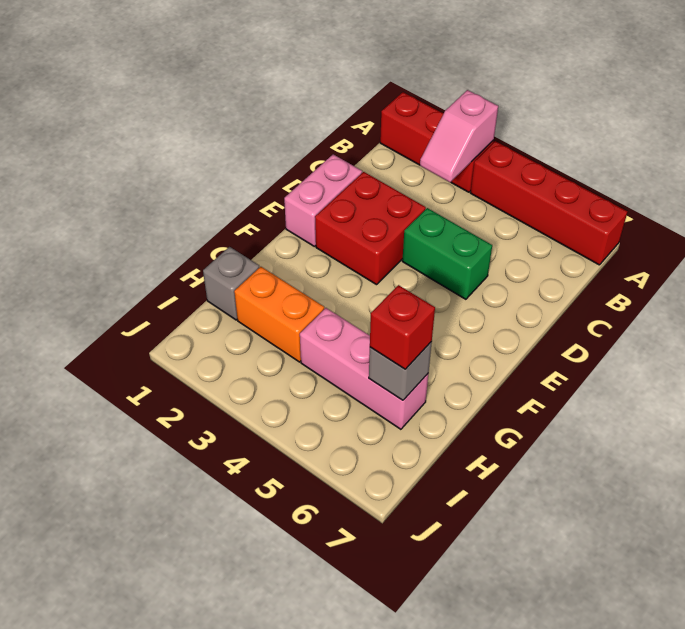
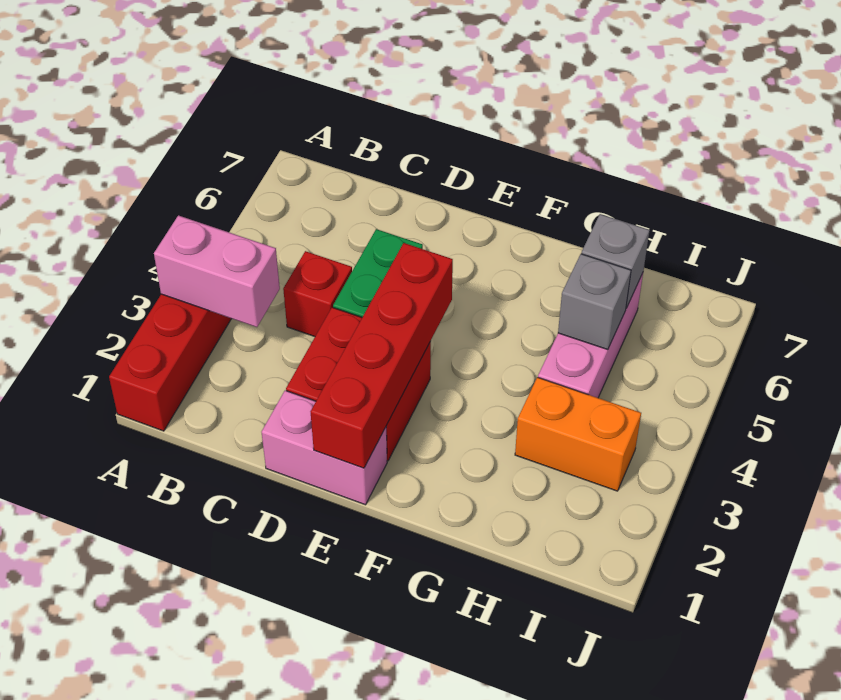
pink 1x2 slope [420,90,498,182] -> pink 1x2 brick [154,215,280,327]
red 1x4 brick [471,141,628,265] -> red 1x4 brick moved to [311,243,453,468]
grey 1x1 brick [203,247,259,320] -> grey 1x1 brick moved to [558,254,631,350]
orange 1x2 brick [234,267,324,362] -> orange 1x2 brick turned to [515,377,641,491]
red 1x1 brick [370,285,435,369] -> red 1x1 brick moved to [283,251,352,337]

